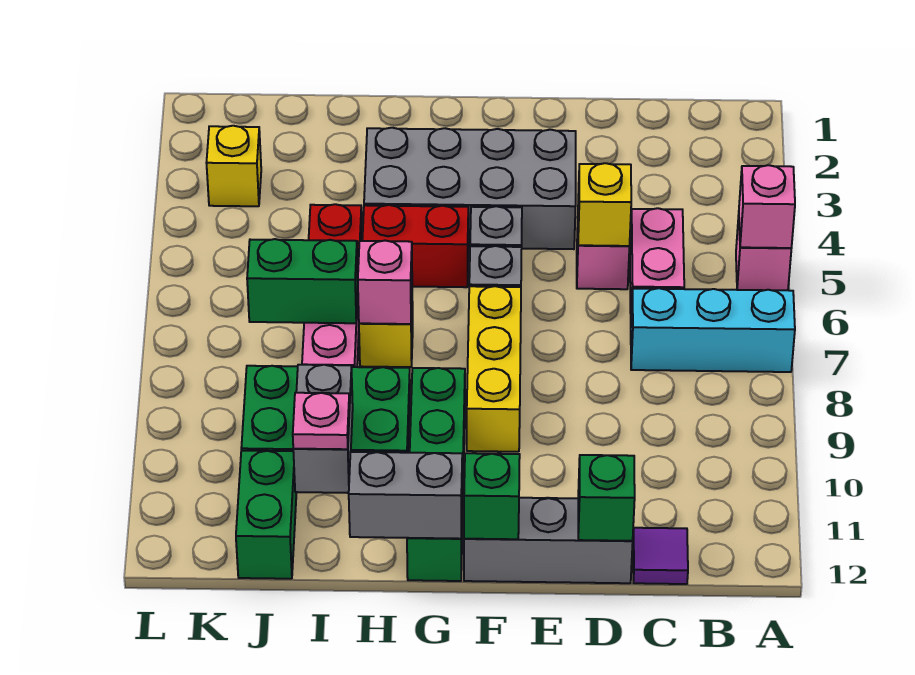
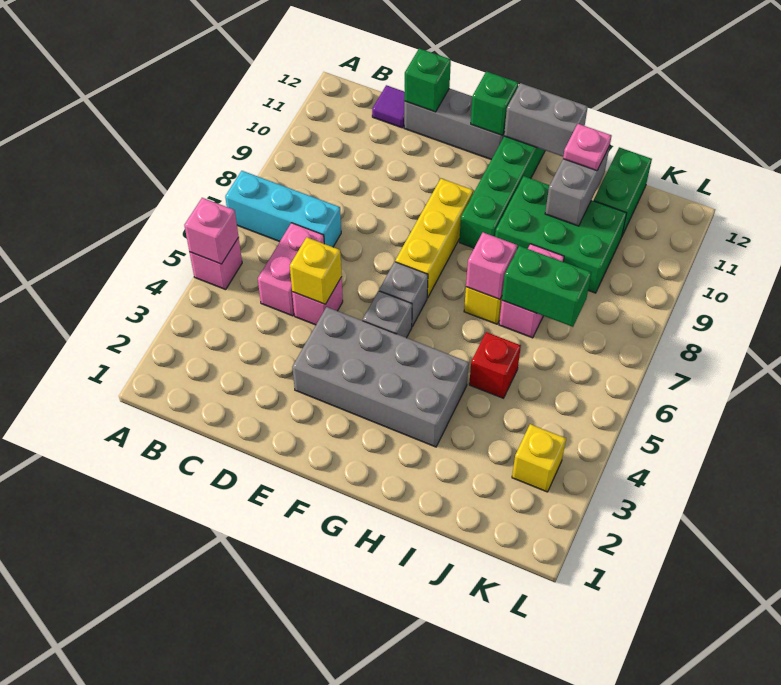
red 1x2 brick [362,205,468,287] -> none

